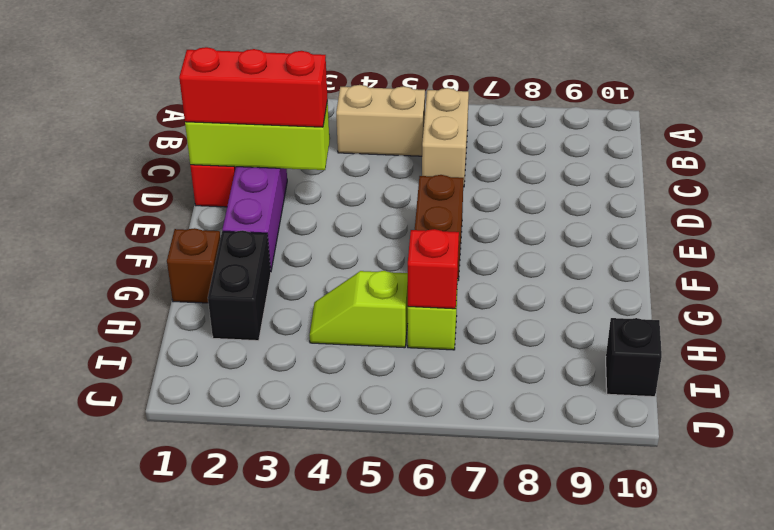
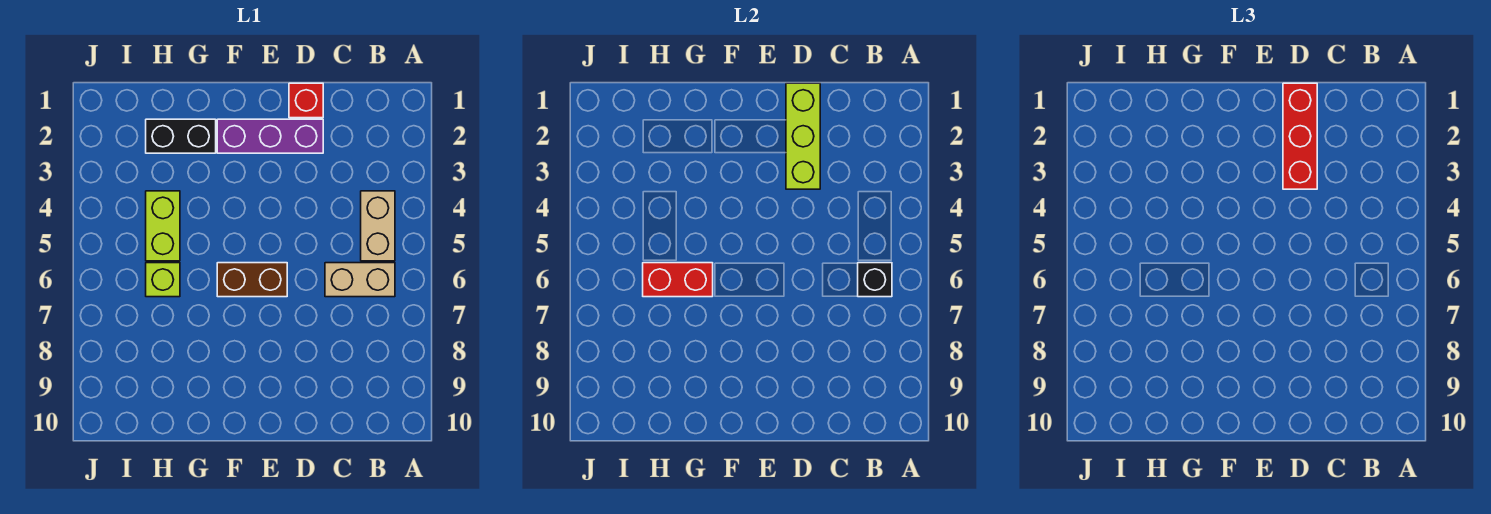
brown 1x1 brick [167,228,221,303] -> none
lime 1x2 slope [309,271,408,348] -> lime 1x2 brick [146,191,180,261]
red 1x1 brick [408,229,459,309] -> red 1x2 brick [643,263,713,297]
black 1x1 brick [606,318,662,397] -> black 1x1 brick moved to [858,263,892,297]

